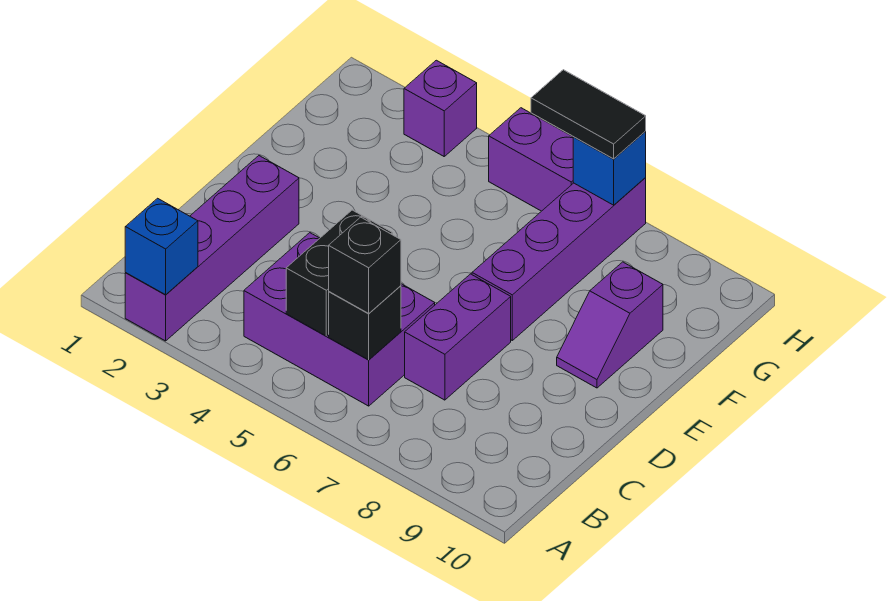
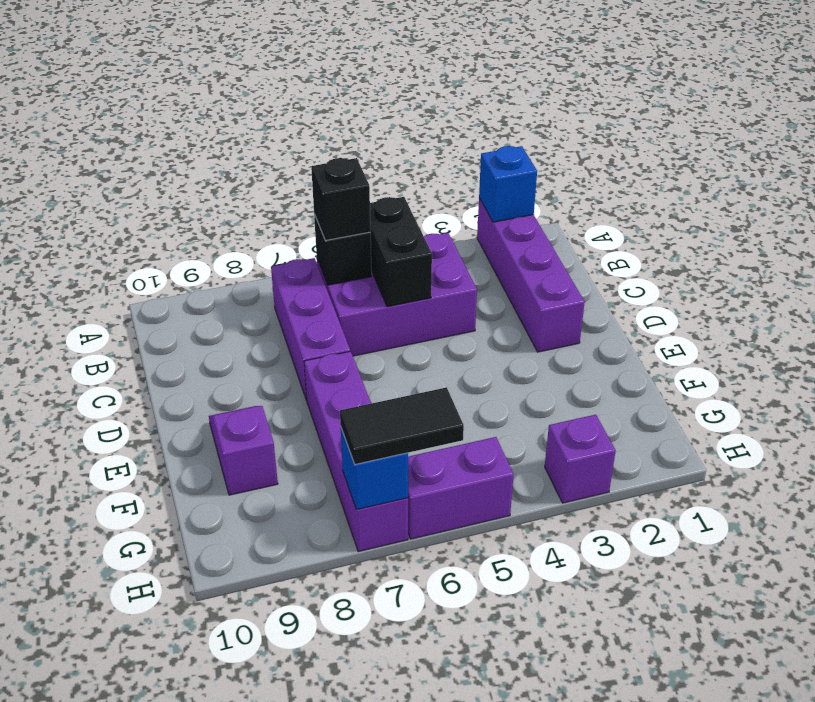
purple 1x2 brick [405,274,511,400] -> purple 1x3 brick [271,258,350,401]

